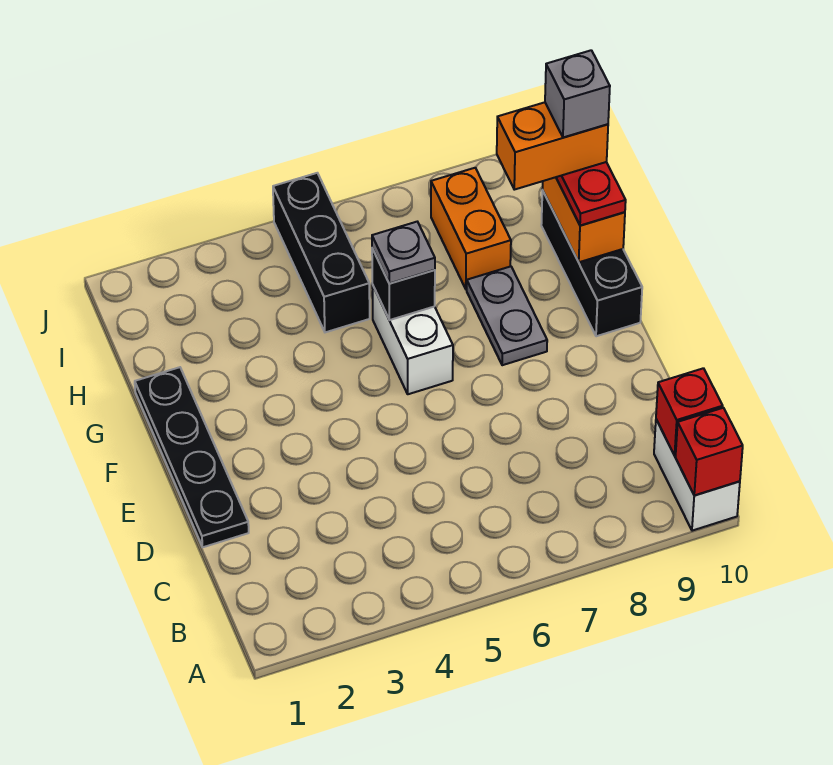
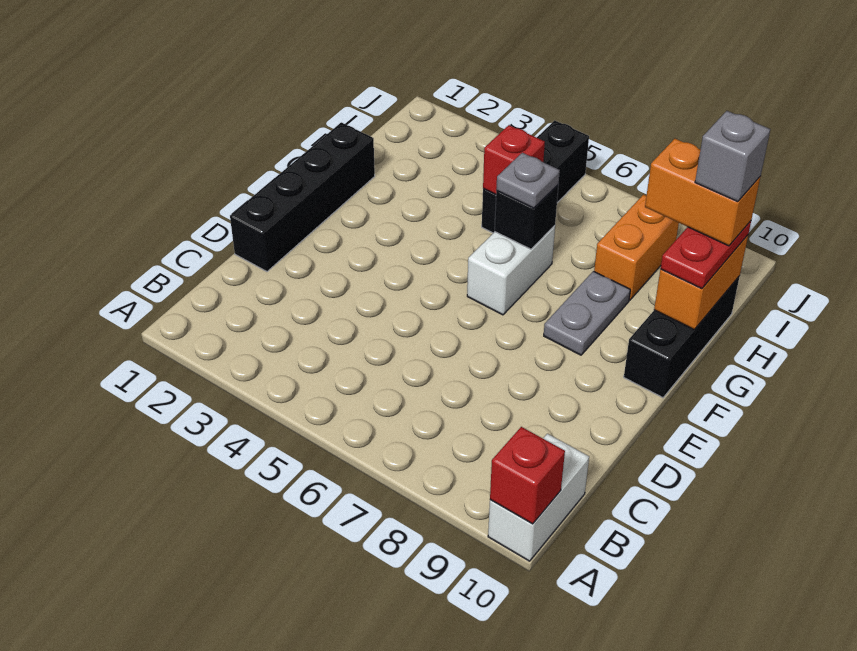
red 1x1 brick [656,368,723,455] -> red 1x1 brick moved to [483,125,545,195]
black 1x4 plate [135,367,249,547] -> black 1x4 brick [230,122,375,272]

